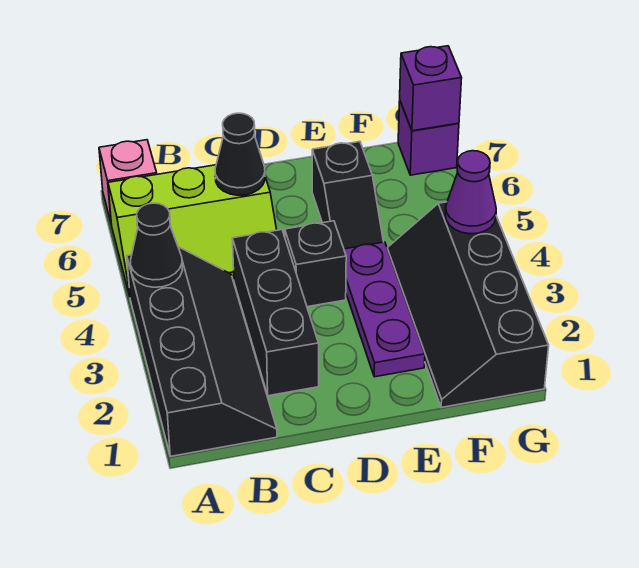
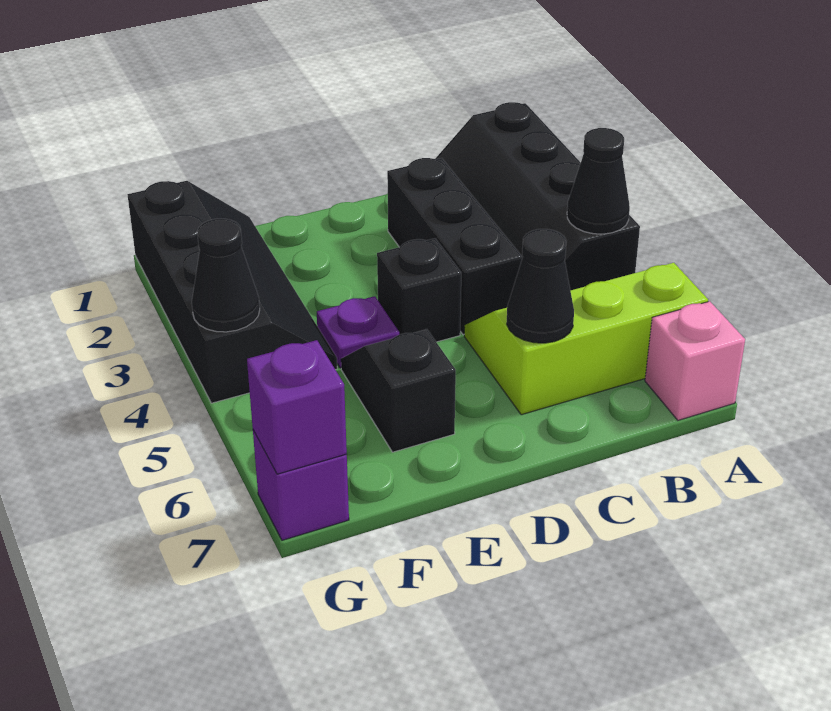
purple 1x3 plate [344,242,425,377] -> purple 1x1 plate [317,296,399,368]
purple 1x1 cone [445,151,496,234] -> black 1x1 cone [192,219,260,332]

